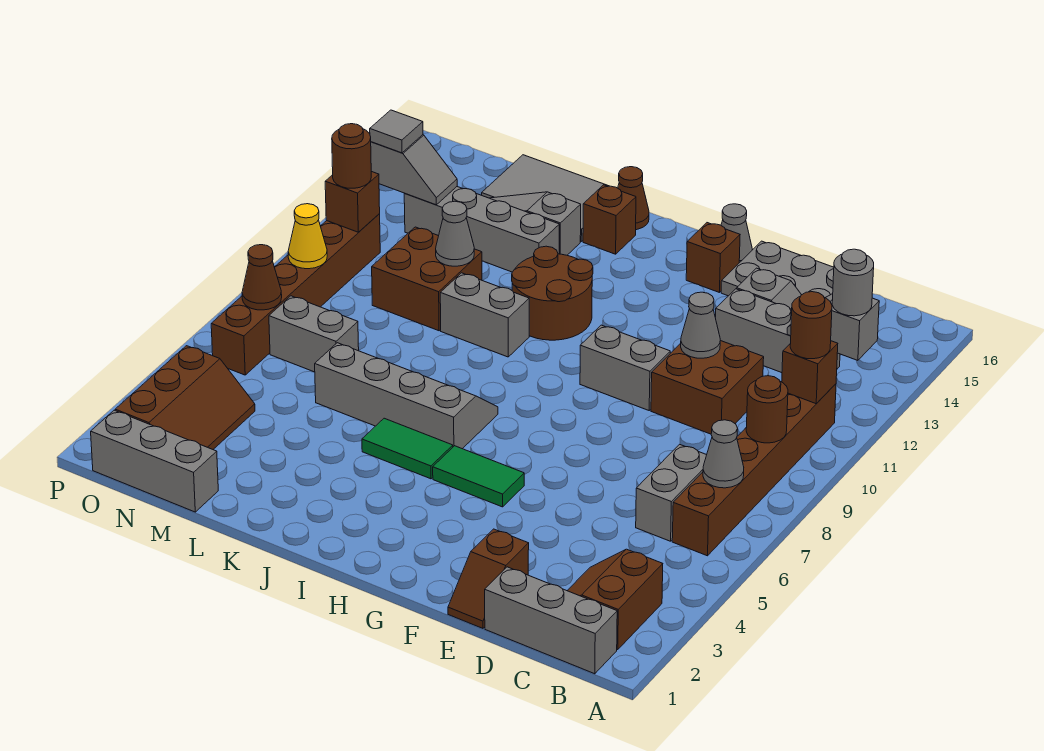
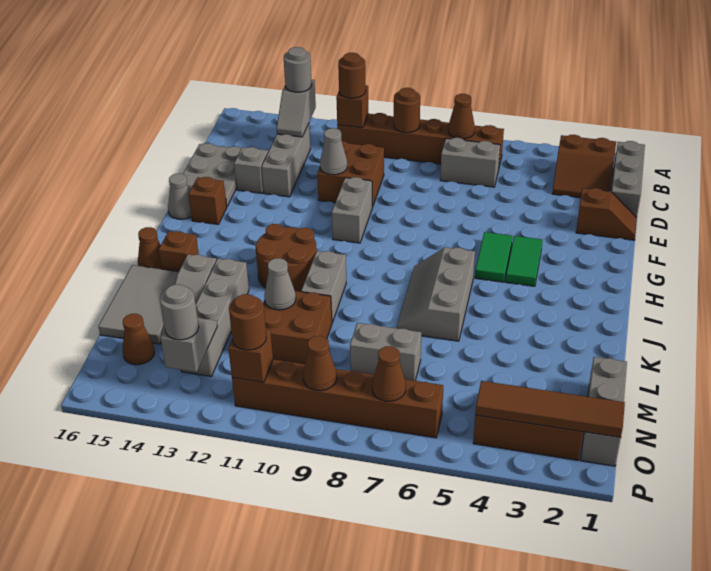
grey 1x1 cone [703,420,744,488] -> brown 1x1 cone [448,94,475,139]
green 1x2 tile [362,418,453,479] -> green 1x2 tile moved to [506,236,542,286]
grey 2x4 slope [315,343,498,449] -> grey 2x3 slope [397,247,475,341]
grey 1x2 brick [269,296,359,372] -> grey 1x2 brick turned to [350,323,421,381]
none -> brown 1x1 cone [123,314,155,365]
none -> brown 1x4 tile [475,381,625,438]
yellow 1x1 cone [288,204,327,269] -> brown 1x1 cone [303,336,337,391]
grey 1x1 tile [370,110,423,153] -> grey 1x1 round brick [160,284,199,340]

